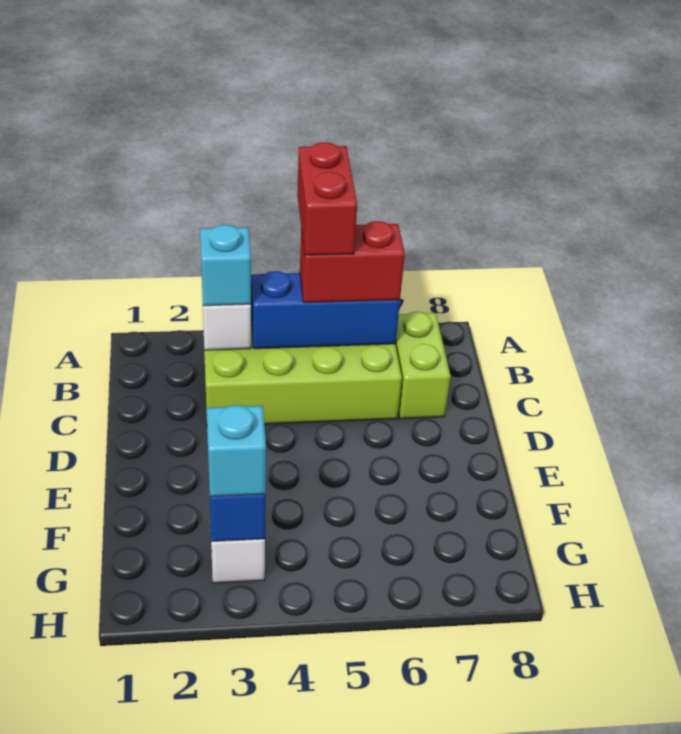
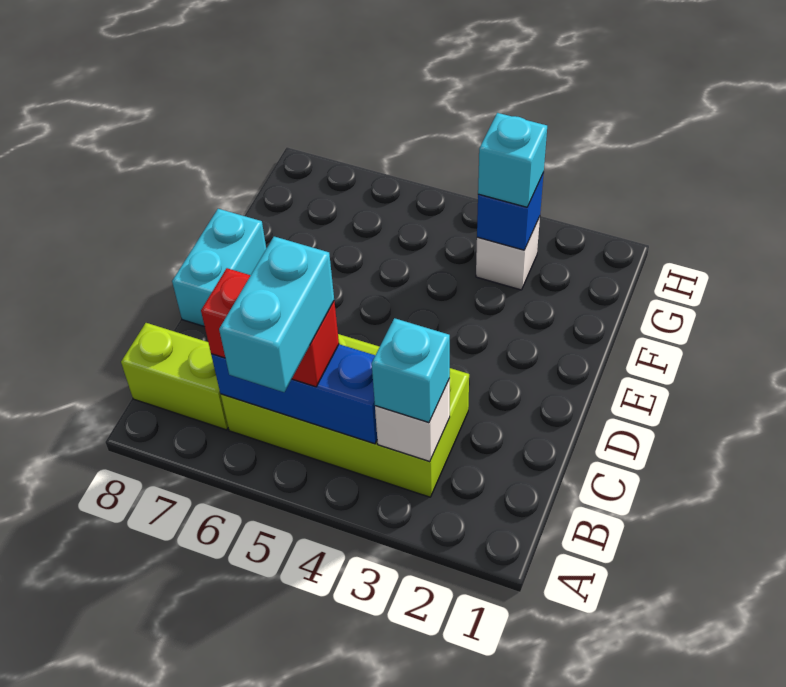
red 1x2 brick [297,142,357,255] -> cyan 1x2 brick [219,237,334,392]
lime 1x2 brick [396,312,451,419] -> lime 1x2 brick turned to [121,323,228,430]
none -> cyan 1x2 brick [172,209,266,327]

